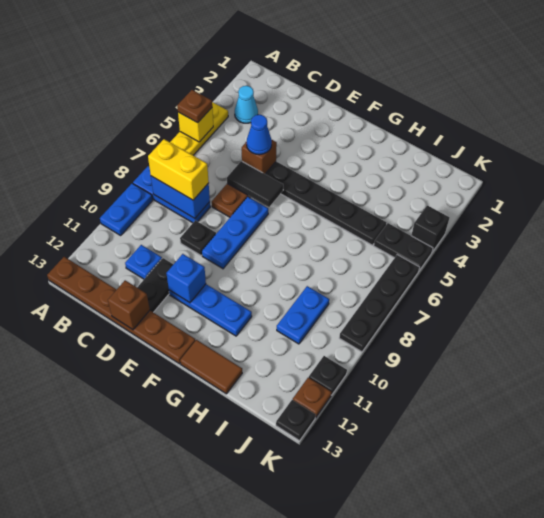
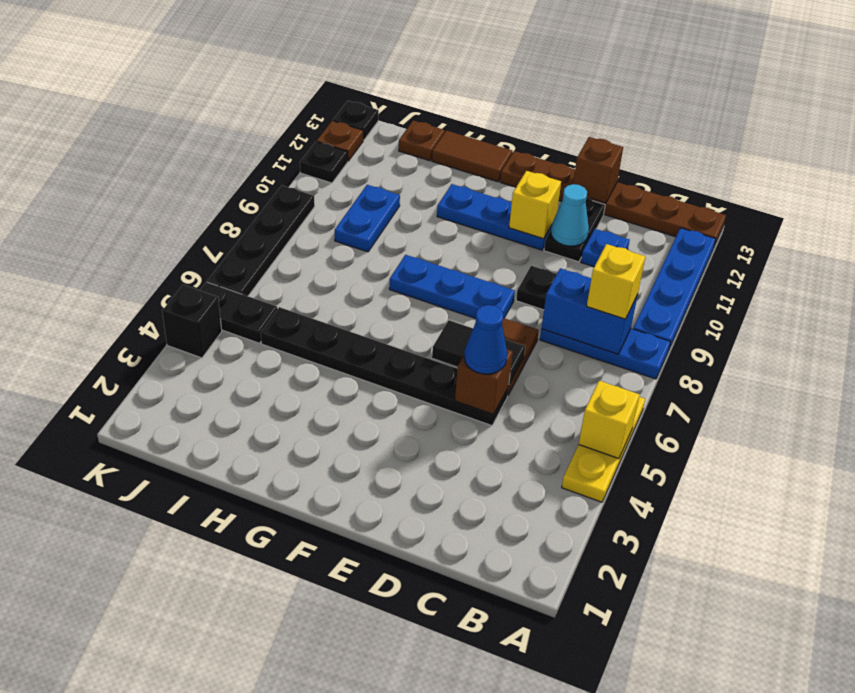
brown 1x1 plate [177,90,212,123] -> brown 1x1 plate moved to [399,120,445,161]
blue 1x2 plate [100,183,153,235] -> blue 1x4 plate [633,228,716,349]
cyan 1x1 cone [235,86,258,123] -> cyan 1x1 cone moved to [551,184,589,246]
yellow 1x2 brick [148,139,209,200] -> yellow 1x1 brick [587,244,646,319]
blue 1x3 plate [202,197,268,269] -> blue 1x3 plate turned to [389,255,515,318]
blue 1x1 brick [166,254,206,303] -> yellow 1x1 brick [509,171,561,239]

